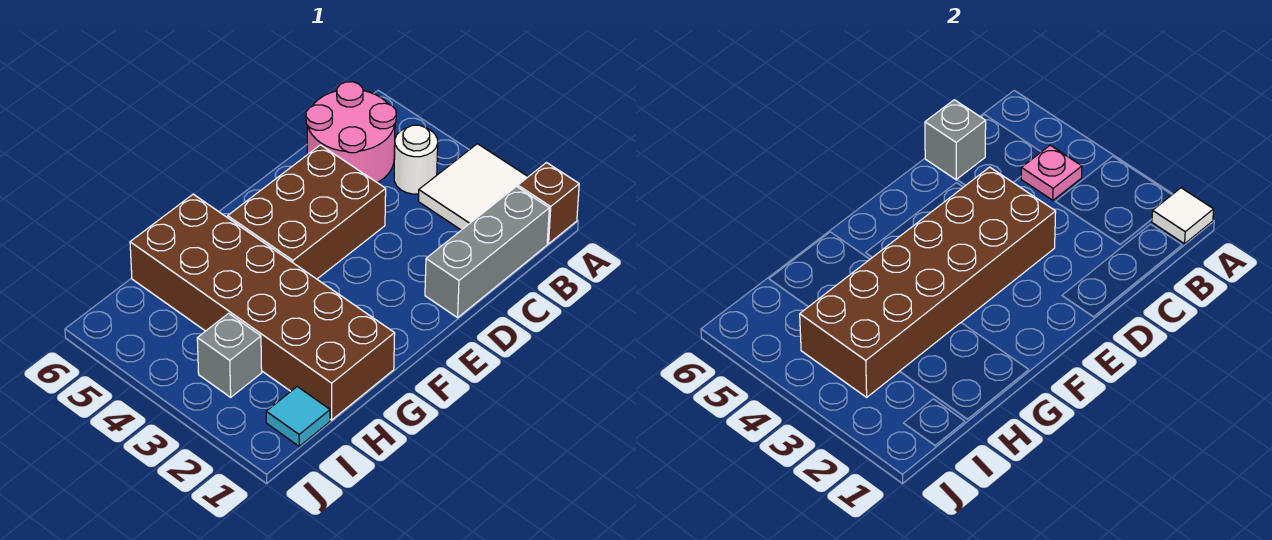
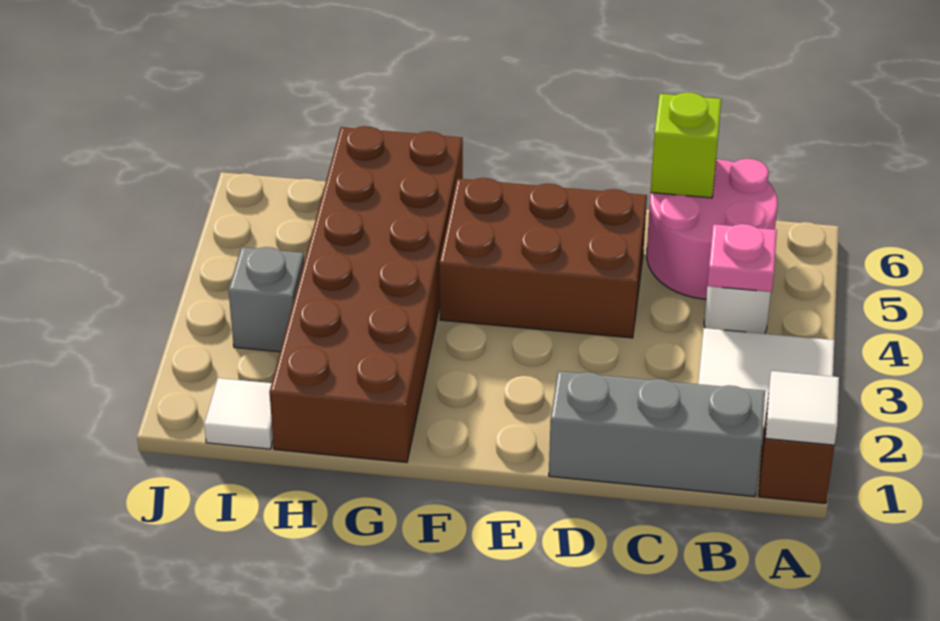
grey 1x1 brick [925,100,986,180] -> lime 1x1 brick [651,92,721,198]
brown 2x6 brick [800,167,1056,397] -> none
cyan 1x1 tile [266,387,330,446] -> white 1x1 tile [204,378,273,449]

